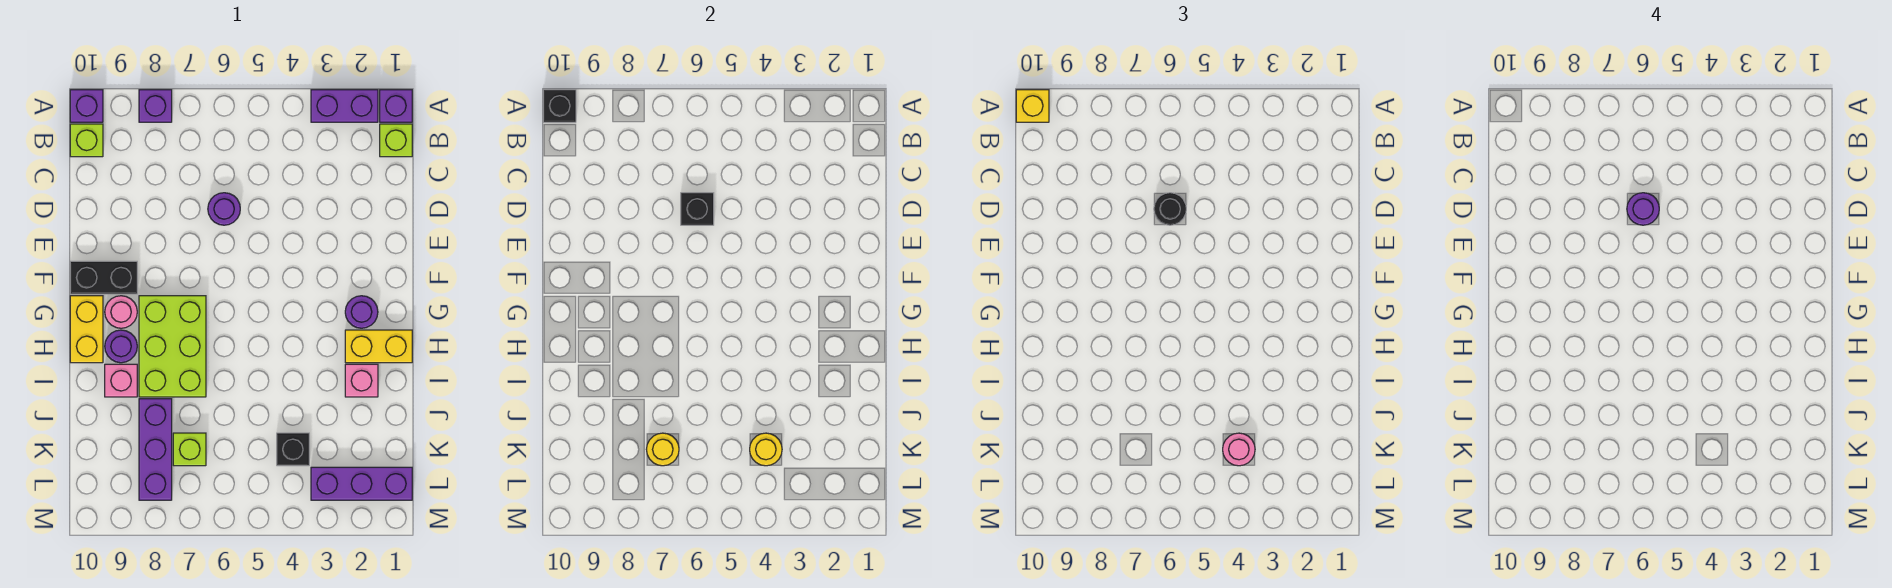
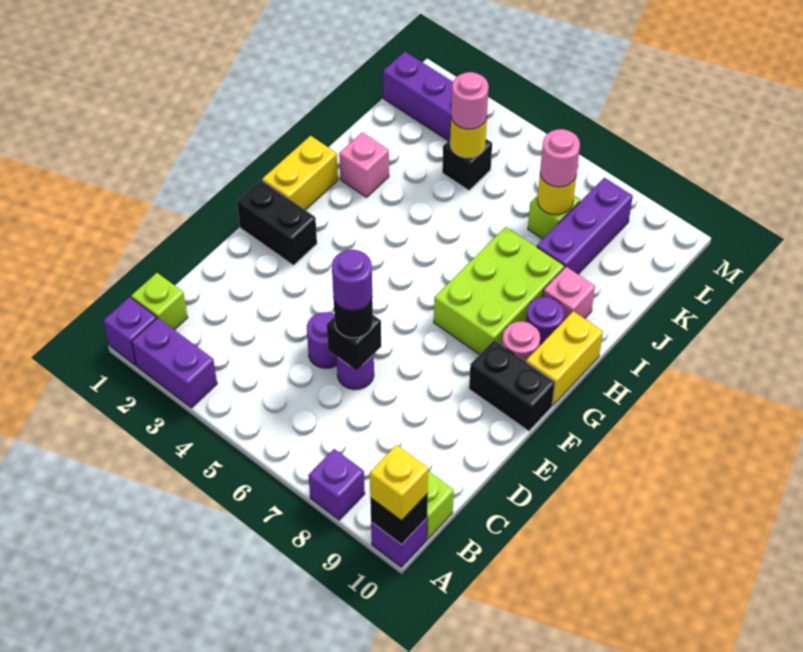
none -> black 1x2 brick [237,180,317,265]
purple 1x1 round brick [345,296,378,328] -> purple 1x1 round brick moved to [307,312,337,368]
yellow 1x2 brick [345,330,412,363] -> yellow 1x2 brick turned to [262,136,338,210]
none -> pink 1x1 round brick [540,129,580,187]

